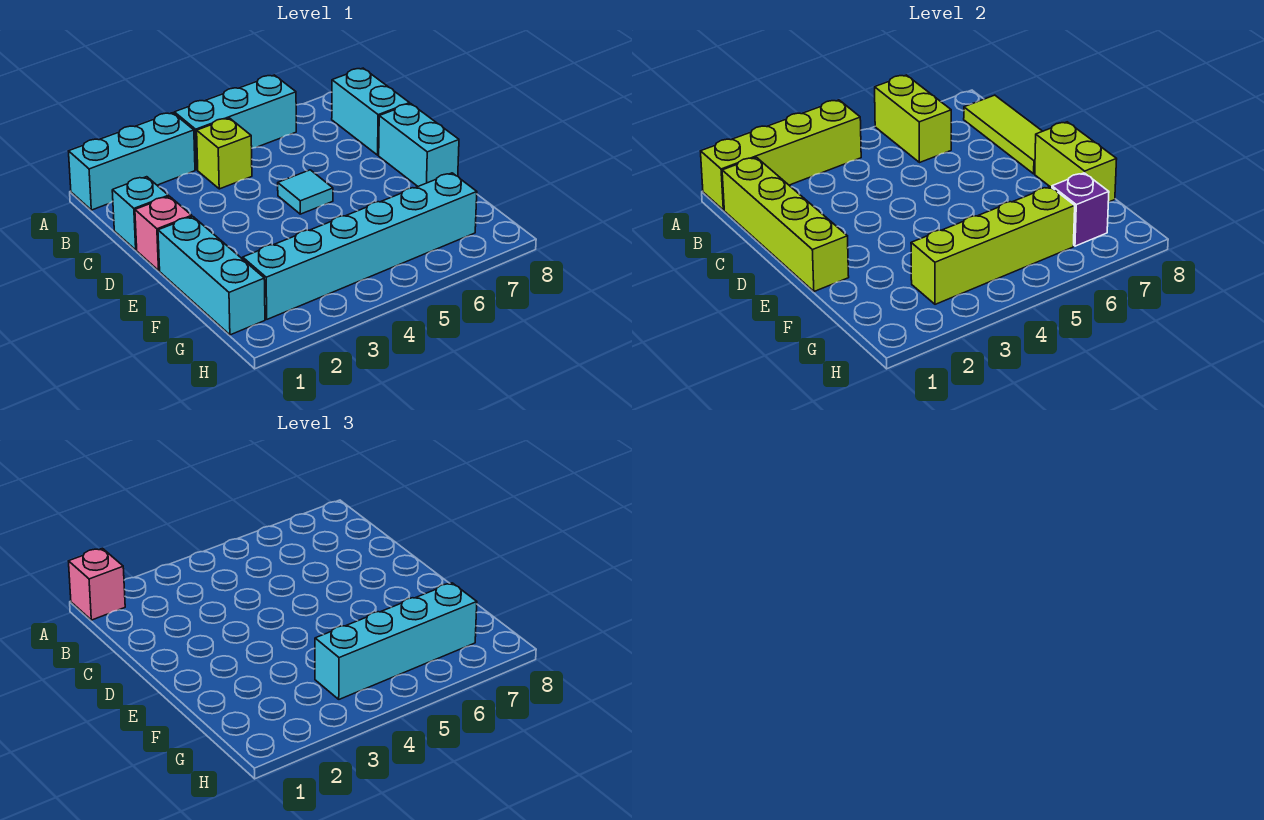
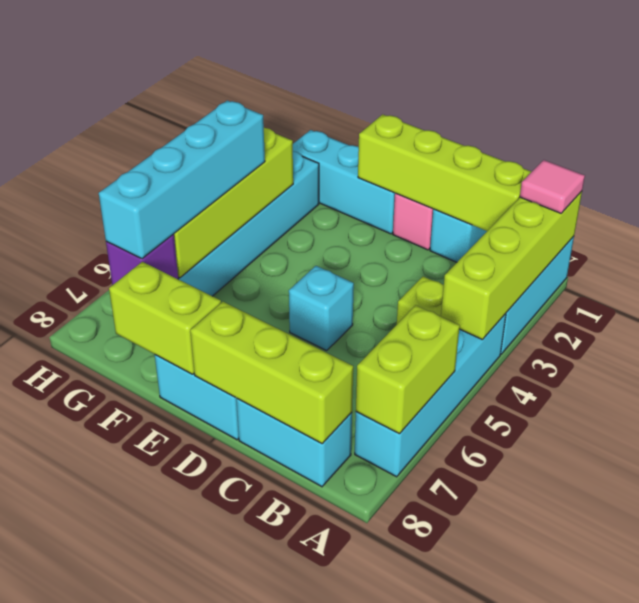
pink 1x1 brick [69,548,125,620] -> pink 1x1 tile [520,160,585,213]
cyan 1x3 brick [174,75,296,170] -> cyan 1x4 brick [355,314,506,477]
lime 1x2 brick [875,75,951,163] -> lime 1x2 brick turned to [356,305,460,434]
lime 1x3 tile [964,95,1042,174] -> lime 1x3 brick [190,302,353,444]
cyan 1x1 tile [278,170,333,214] -> cyan 1x1 brick [289,266,354,351]

